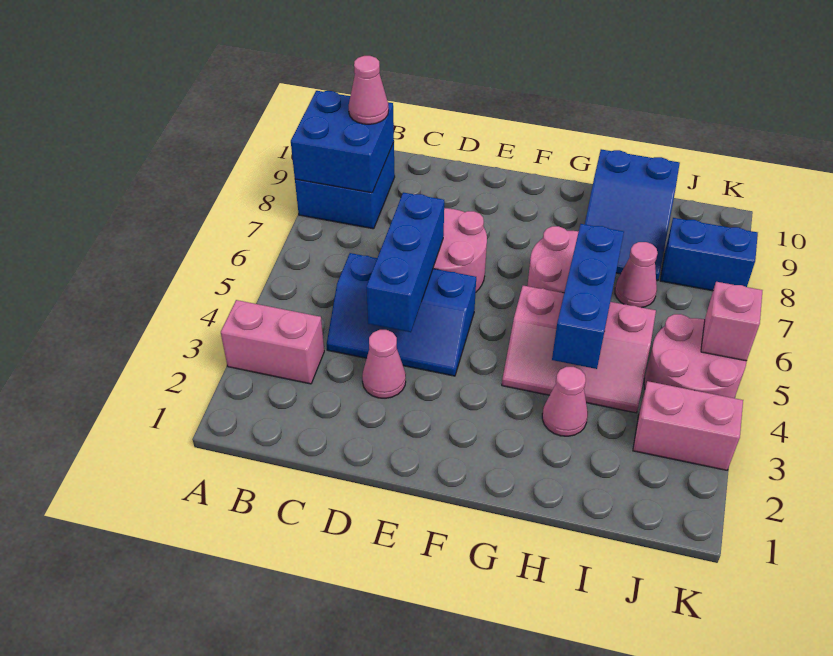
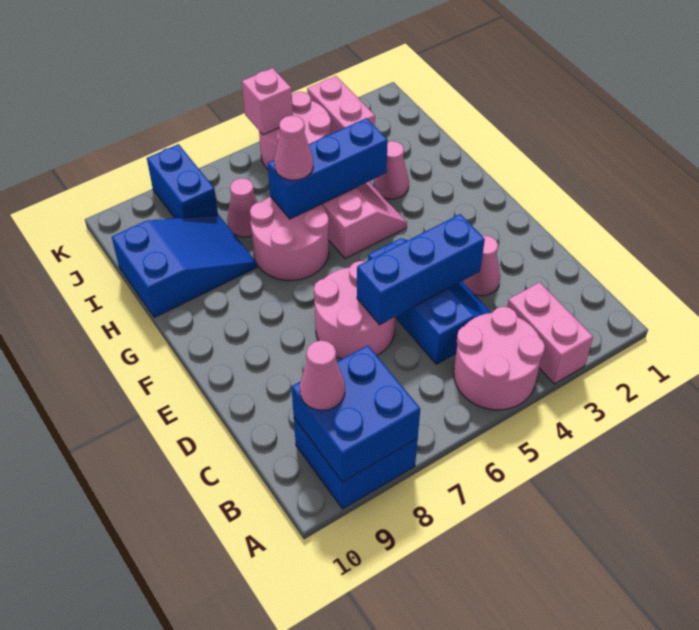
none -> pink 2x2 round brick [454,307,545,410]
none -> pink 1x1 cone [274,116,313,180]

